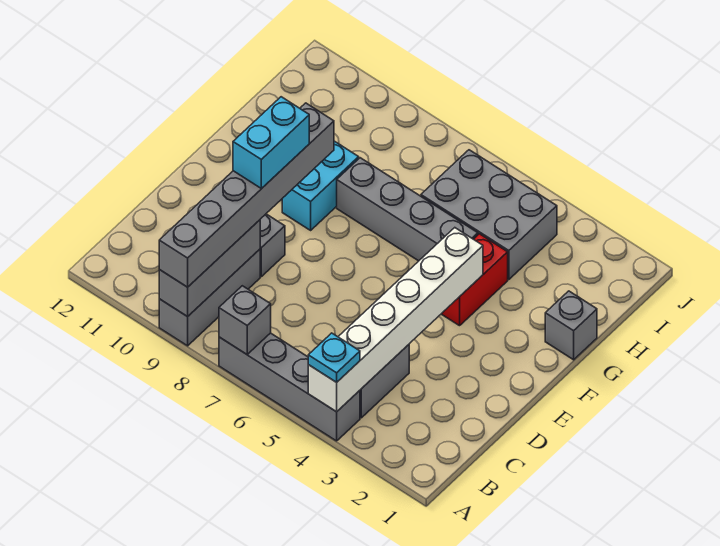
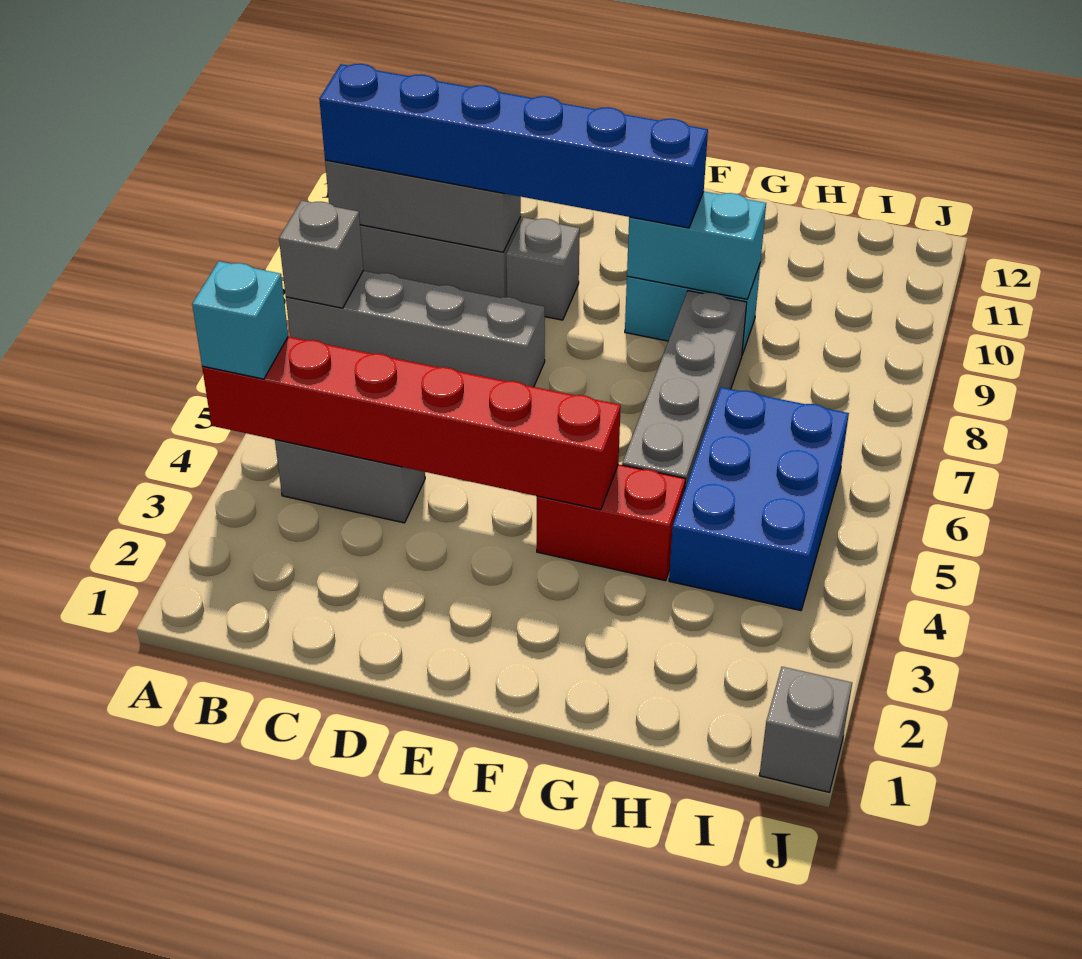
grey 1x4 brick [219,333,360,441] -> grey 1x4 brick turned to [286,271,545,387]
white 1x6 brick [308,228,483,412] -> red 1x6 brick [202,337,621,510]
cyan 1x1 plate [308,333,360,382] -> cyan 1x1 brick [192,261,288,379]
grey 1x6 brick [159,103,334,287] -> blue 1x6 brick [319,64,708,228]
cyan 1x2 brick [233,97,309,189] -> cyan 1x2 brick moved to [627,191,766,299]
grey 1x1 brick [545,291,597,360] -> grey 1x1 brick moved to [759,667,852,792]
grey 2x3 brick [421,150,557,280] -> blue 2x3 brick [669,387,849,611]

